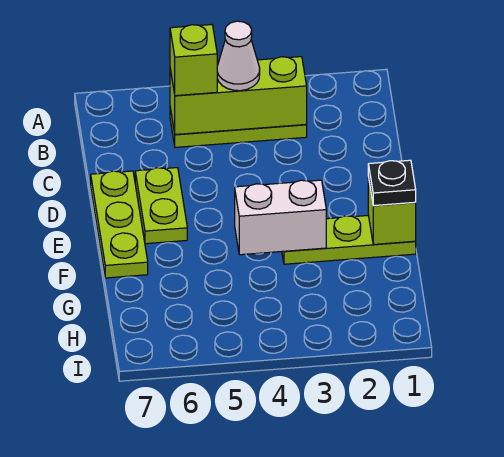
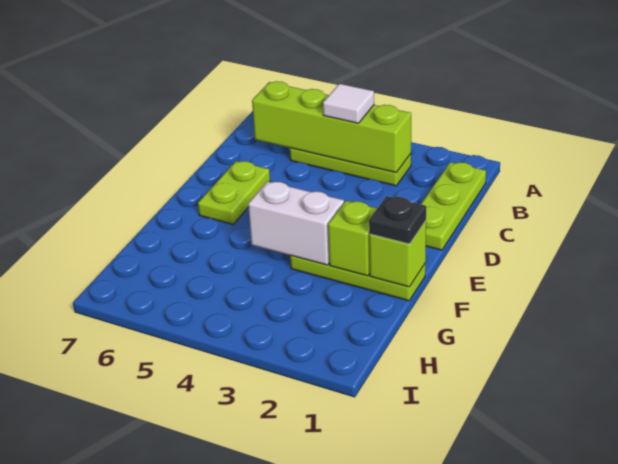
lime 1x3 brick [170,57,307,135] -> lime 1x4 brick [252,81,411,172]
white 1x1 cone [217,21,260,91] -> white 1x1 tile [323,84,374,123]
lime 1x1 brick [170,25,217,96] -> lime 1x1 brick moved to [328,201,377,276]
lime 1x3 plate [91,171,148,278] -> lime 1x3 plate moved to [421,162,486,250]

